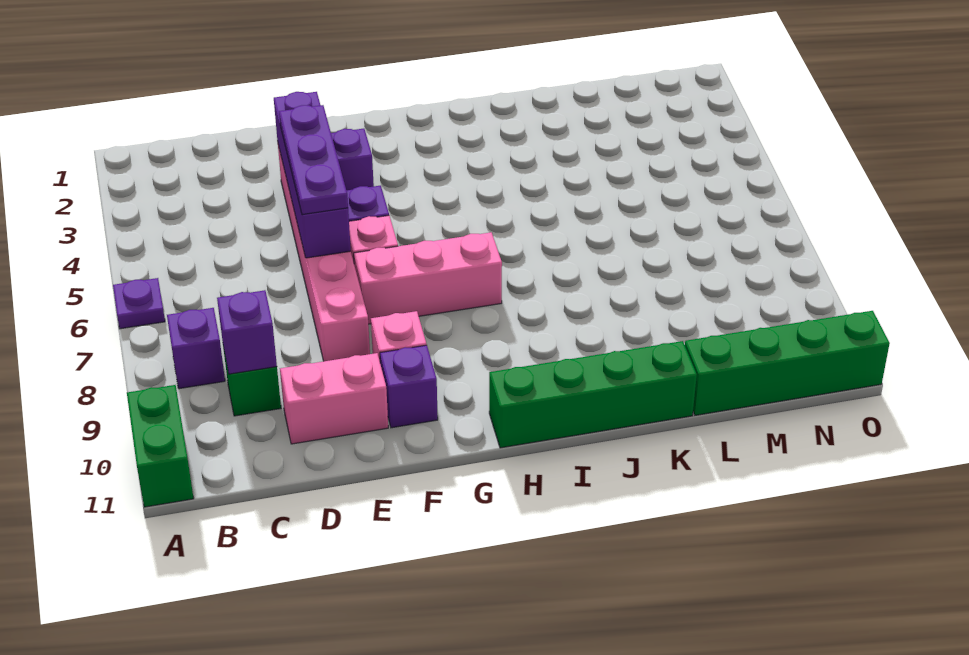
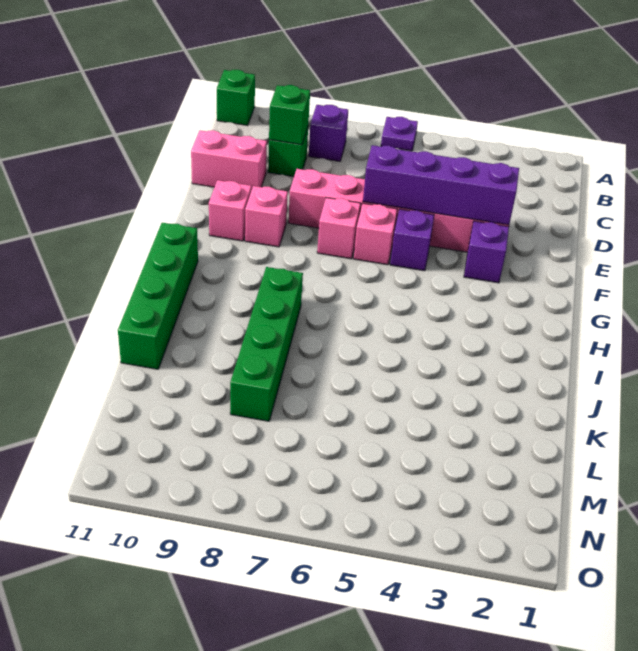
green 1x2 brick [127,385,194,507] -> green 1x1 brick [217,70,255,125]
purple 1x1 brick [217,290,277,374] -> green 1x1 brick [269,85,310,145]
pink 1x2 brick [280,353,388,444] -> pink 1x2 brick turned to [191,130,267,190]
purple 1x3 plate [279,105,348,215] -> none
pink 1x3 brick [354,232,502,324] -> pink 1x1 brick [317,198,361,259]
purple 1x1 brick [380,345,438,428] -> pink 1x1 brick [209,180,251,241]
green 1x4 brick [685,311,890,415] -> green 1x4 brick moved to [230,267,303,421]

